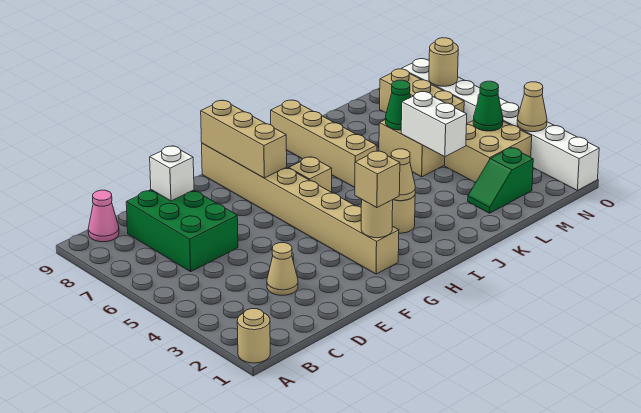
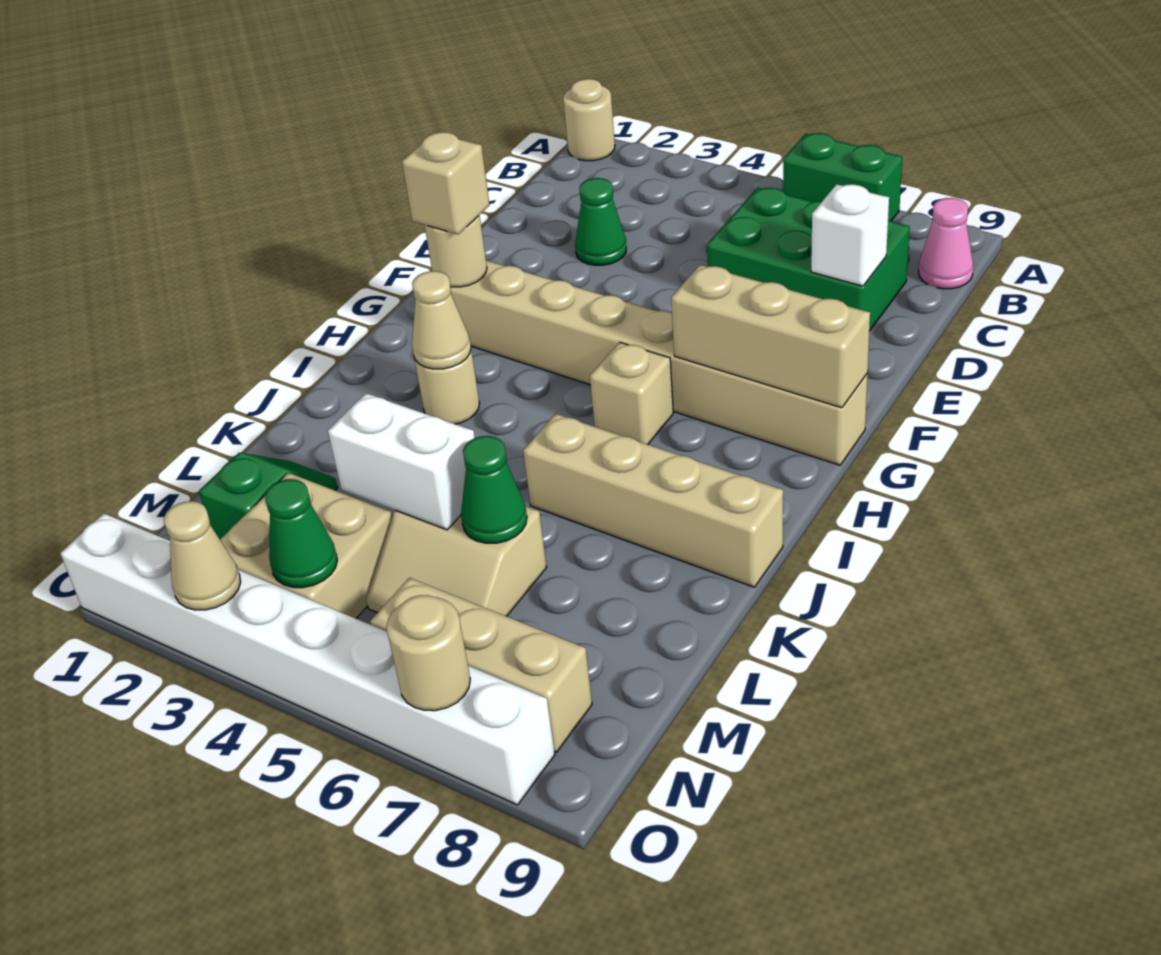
none -> green 1x2 brick [783,133,902,221]
tan 1x1 cone [267,243,298,295] -> green 1x1 cone [575,178,626,265]

